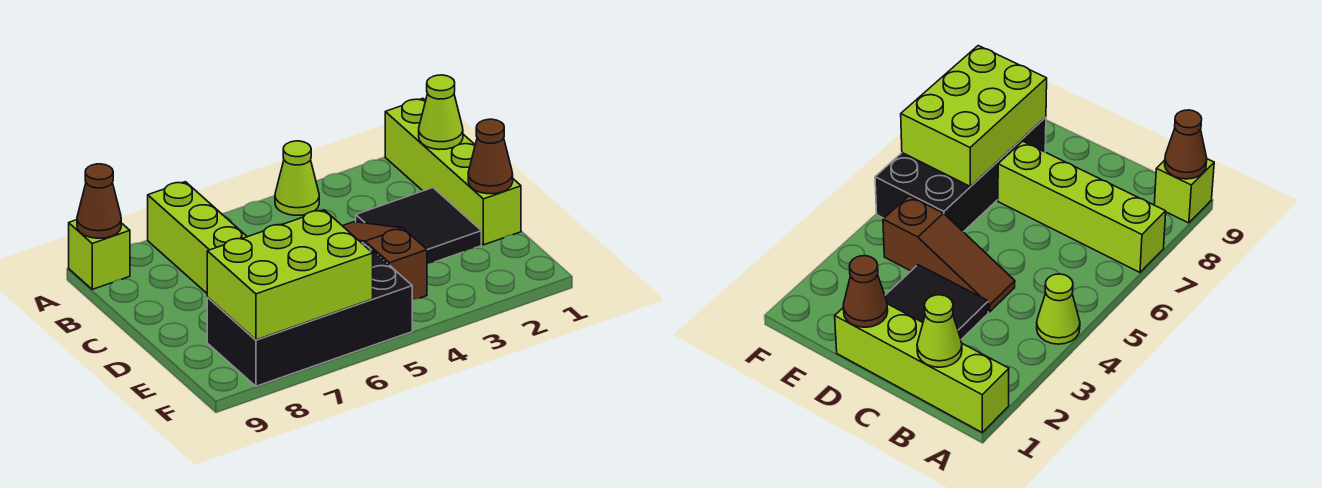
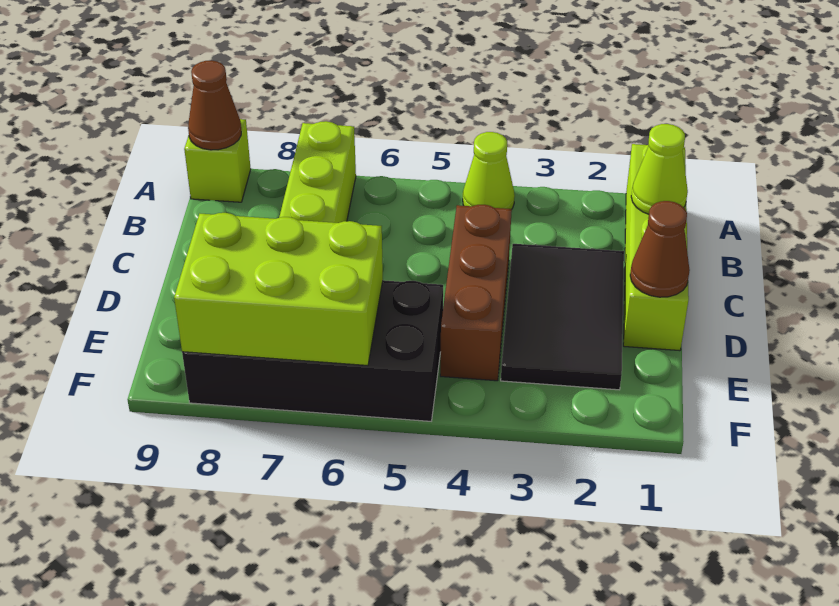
black 2x2 tile [356,188,481,264] -> black 2x3 tile [501,244,624,390]
brown 1x3 slope [343,222,427,300] -> brown 1x3 brick [440,205,512,381]

